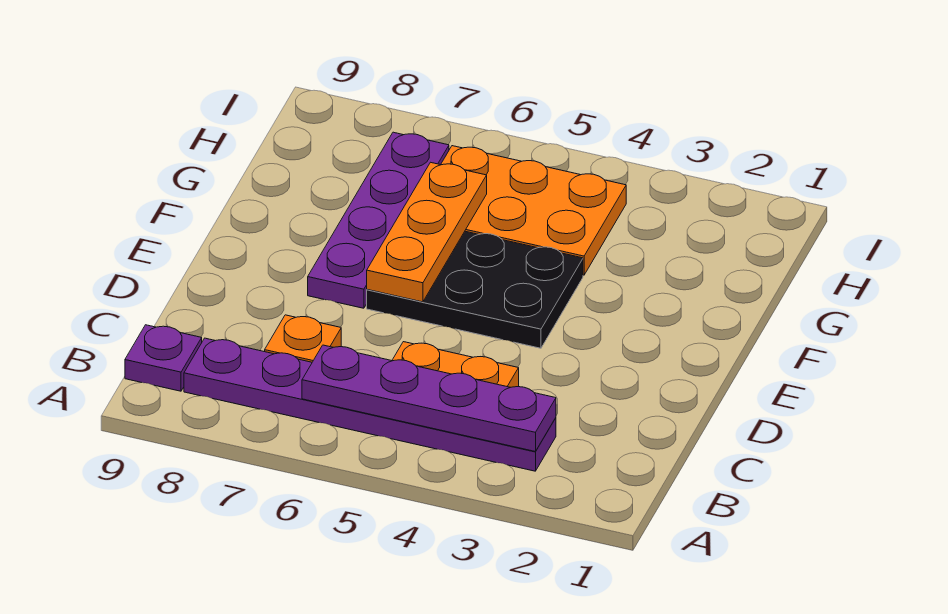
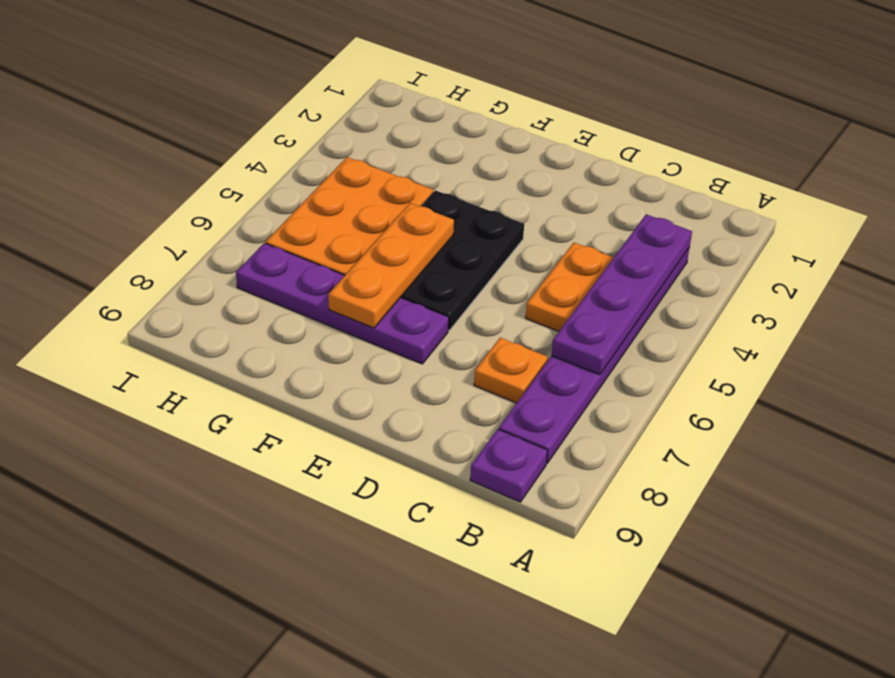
orange 1x3 plate [367,162,487,302] -> orange 1x3 plate turned to [328,203,454,328]

